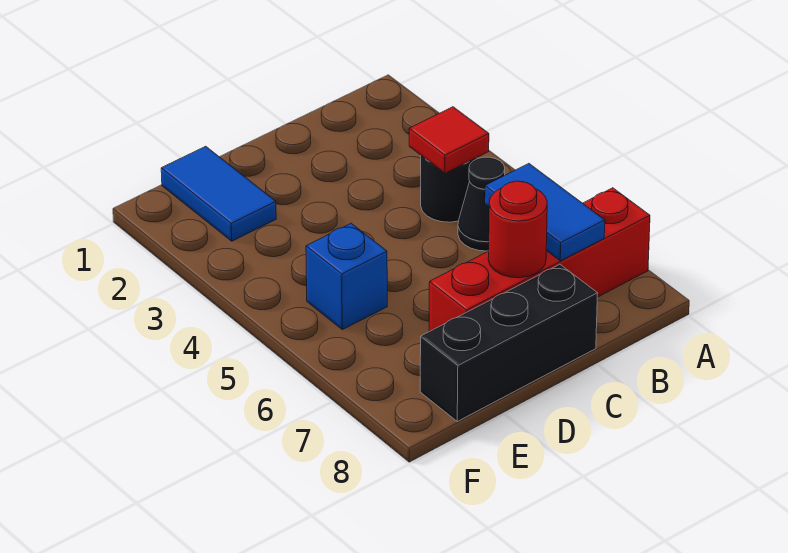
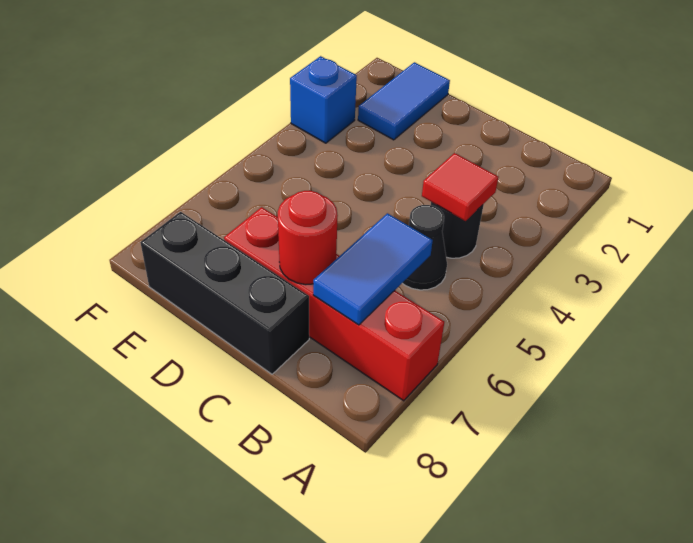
blue 1x1 brick [306,223,387,330] -> blue 1x1 brick moved to [290,56,357,143]

